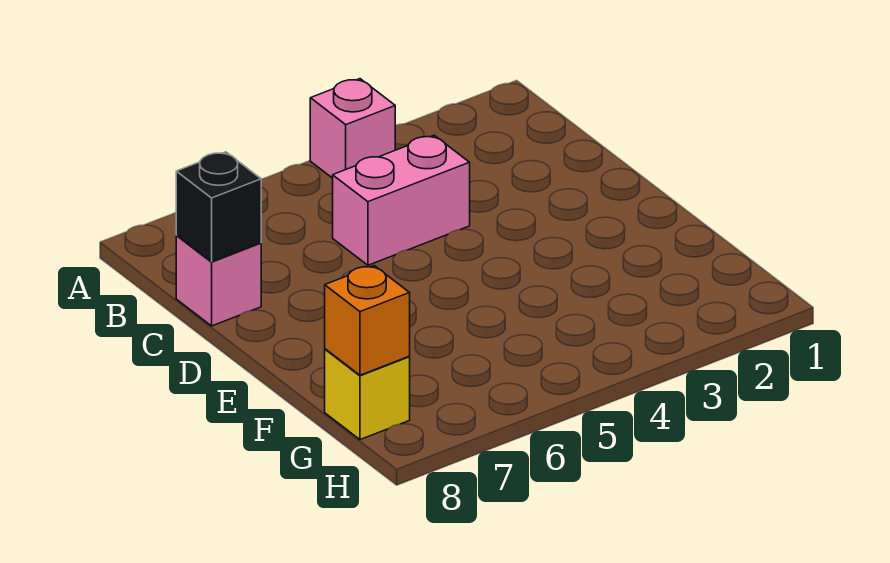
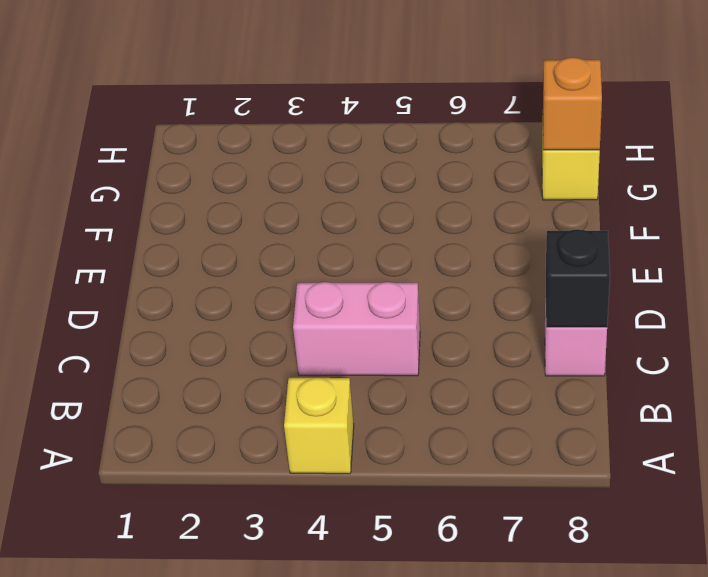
pink 1x1 brick [310,79,395,178] -> yellow 1x1 brick [284,378,354,474]

